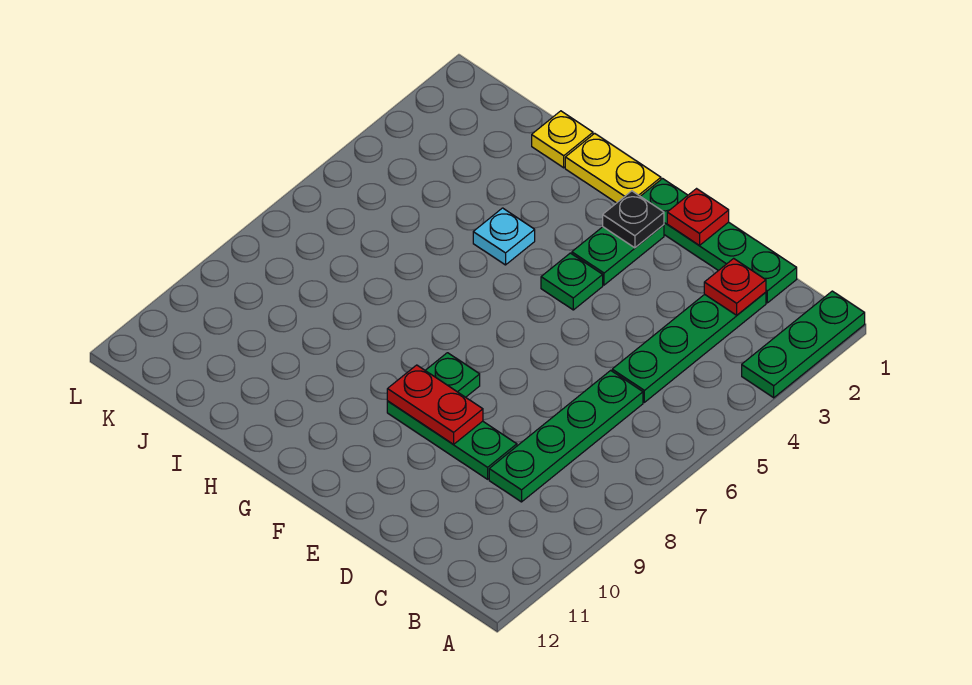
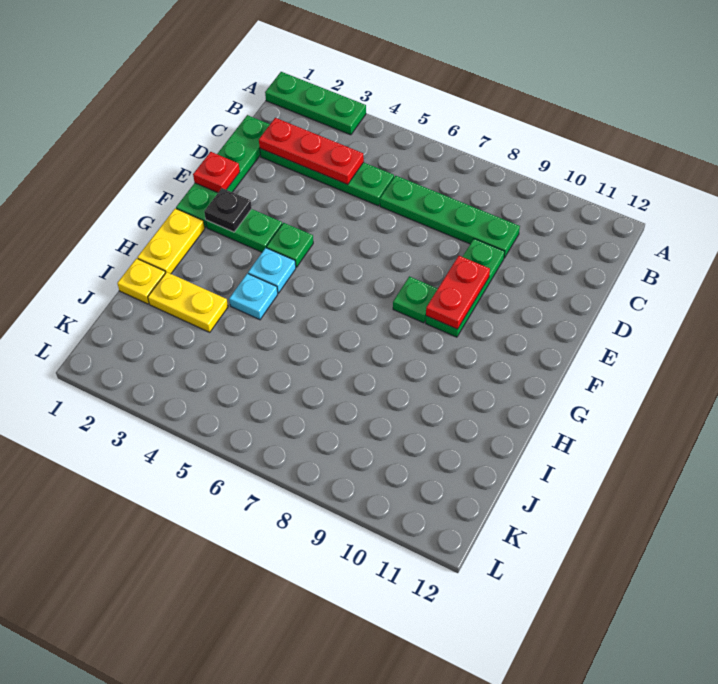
red 1x1 plate [704,258,766,315] -> red 1x3 plate [259,118,364,185]
none -> cyan 1x1 plate [248,248,296,293]
none -> yellow 1x2 plate [148,272,228,332]

